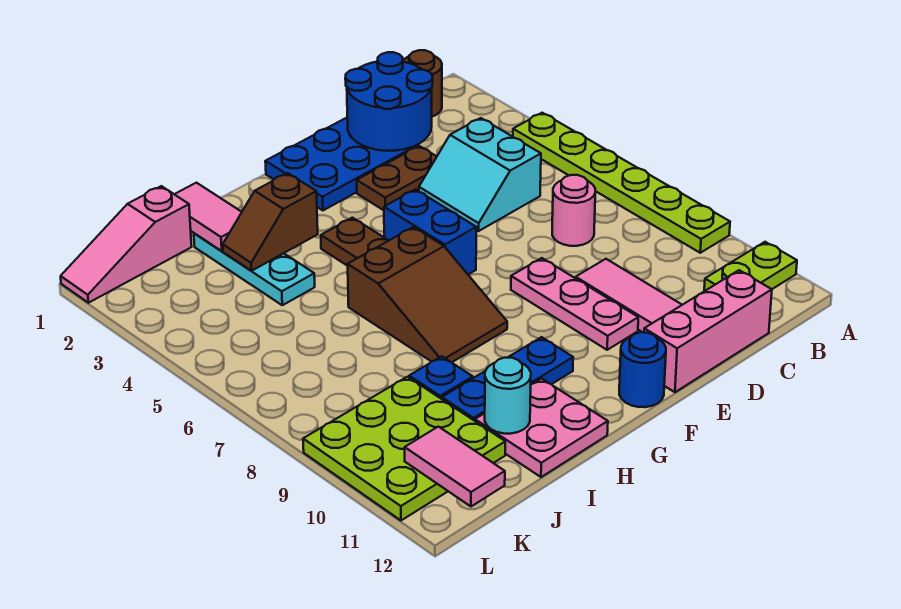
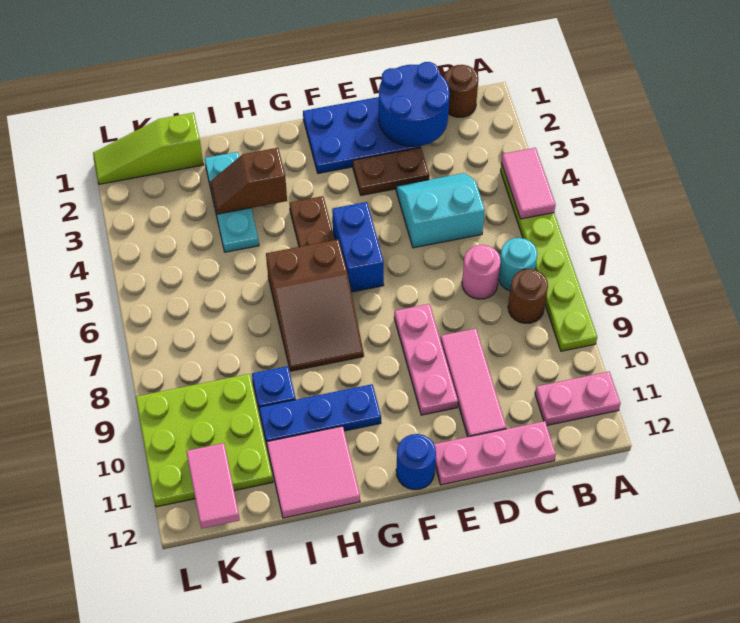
lime 1x2 plate [704,242,797,291] -> pink 1x2 plate [535,372,621,425]
none -> brown 1x1 round brick [508,269,548,323]
cyan 2x2 slope [419,118,541,231] -> cyan 2x2 slope turned to [396,173,485,248]
pink 1x3 brick [644,270,772,392] -> pink 1x3 plate [434,421,556,485]
pink 2x2 plate [475,379,608,477] -> pink 2x2 tile [267,426,360,518]
pink 1x2 tile [174,183,242,251] -> pink 1x2 tile moved to [501,148,556,219]
cyan 1x1 round brick [485,358,531,434] -> cyan 1x1 round brick moved to [498,238,537,291]
pink 1x3 slope [61,186,192,303] -> lime 1x3 slope [93,113,204,184]

